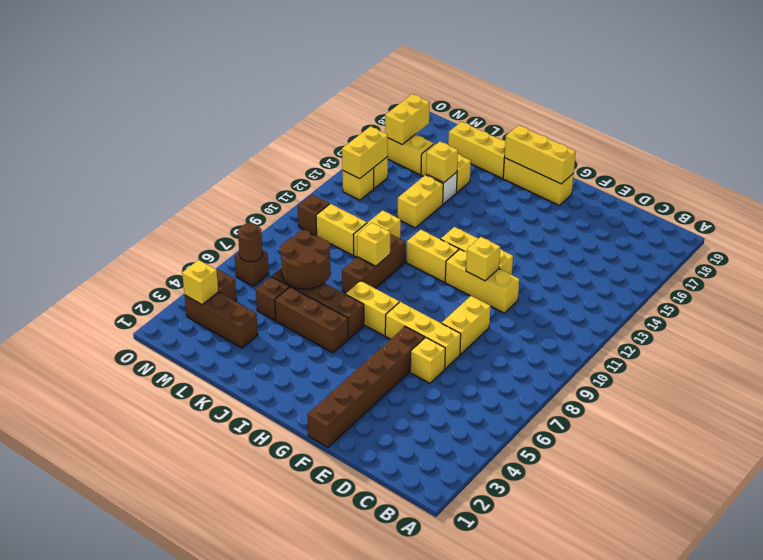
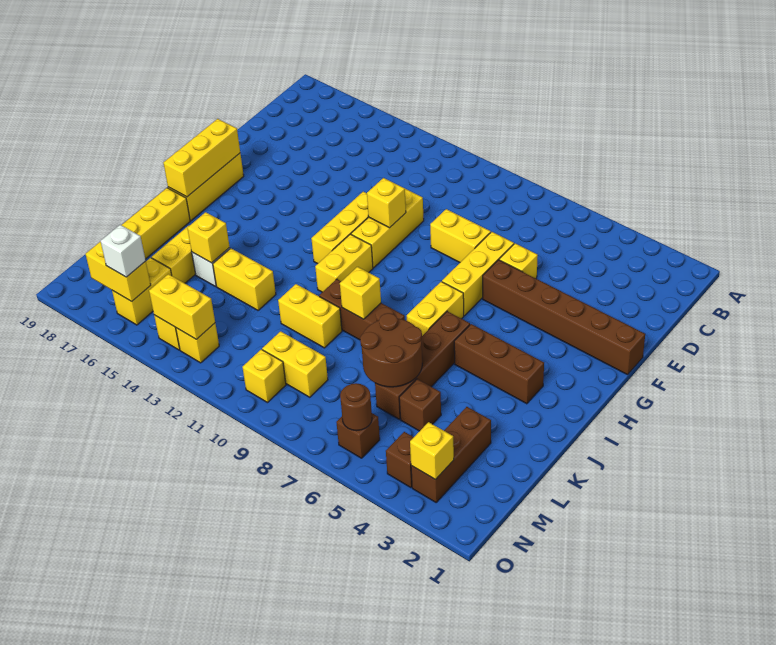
brown 1x3 brick [275,287,348,353] -> brown 1x3 brick turned to [454,324,544,404]
yellow 1x2 brick [316,204,367,255] -> yellow 1x2 brick turned to [262,331,328,397]
brown 1x1 brick [298,194,330,236] -> yellow 1x1 brick [243,349,286,403]
none -> white 1x1 brick [101,225,146,277]

